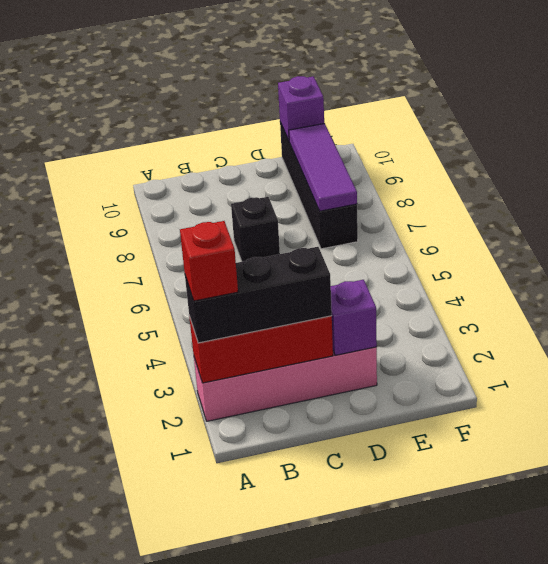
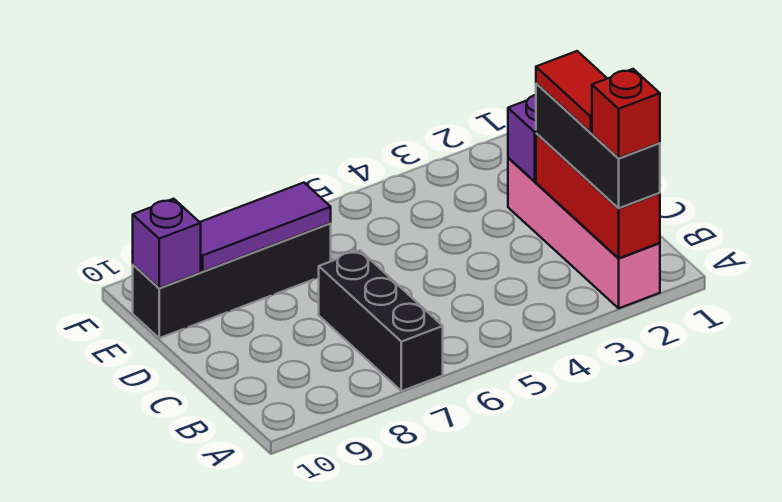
none -> red 1x2 tile [536,51,607,132]
black 1x1 brick [231,197,280,261] -> black 1x3 brick [319,251,443,391]

